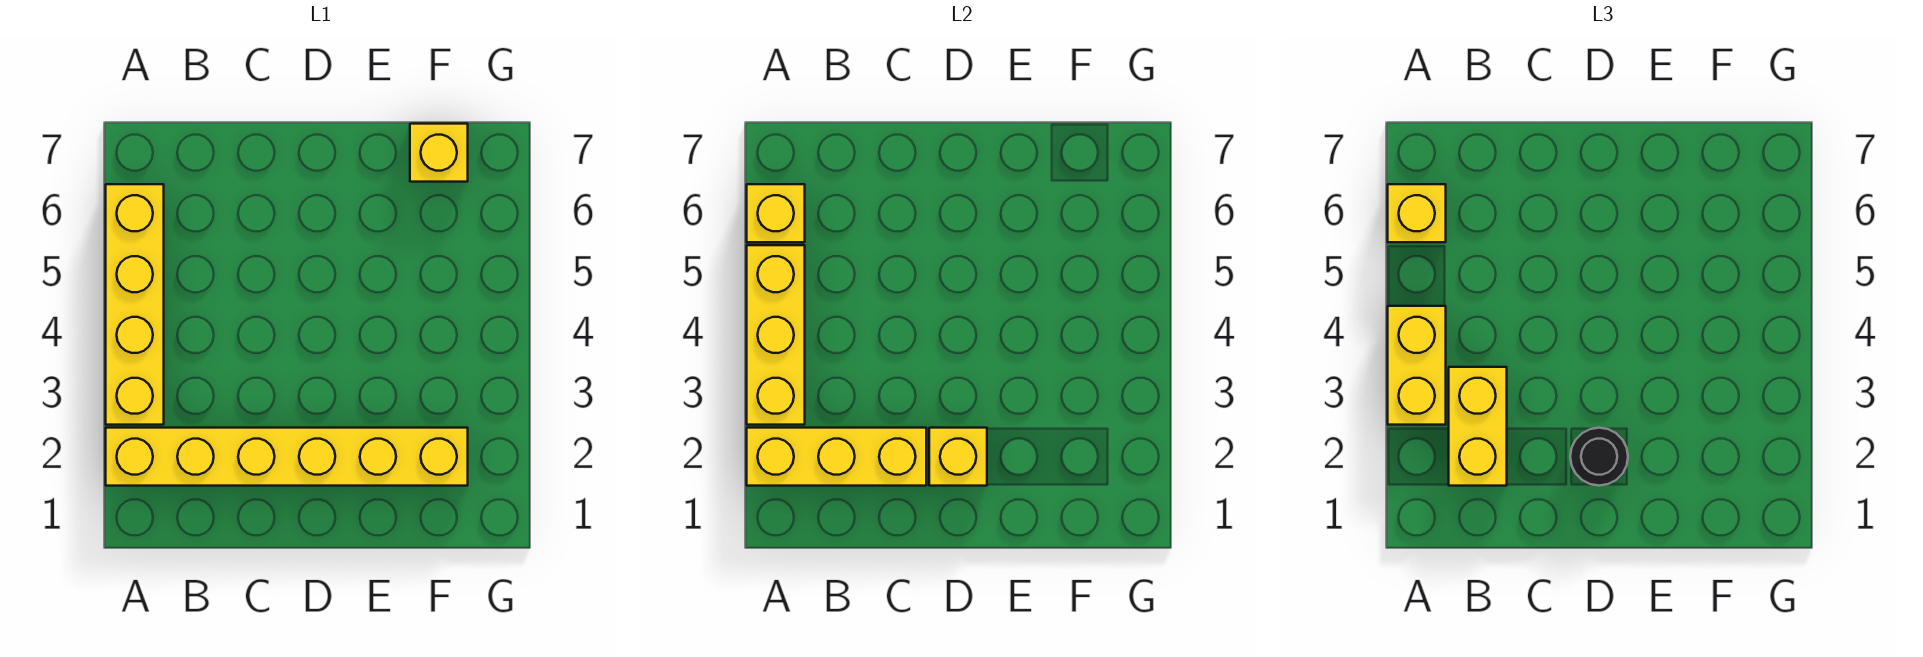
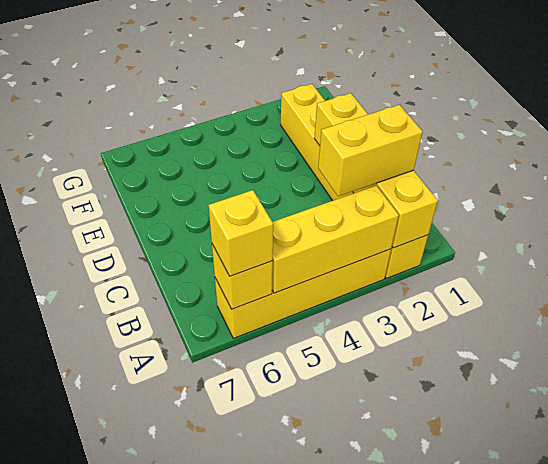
yellow 1x2 brick [1388,306,1446,425] -> none
black 1x1 round brick [1570,428,1628,486] -> none
yellow 1x1 brick [410,124,468,182] -> none

